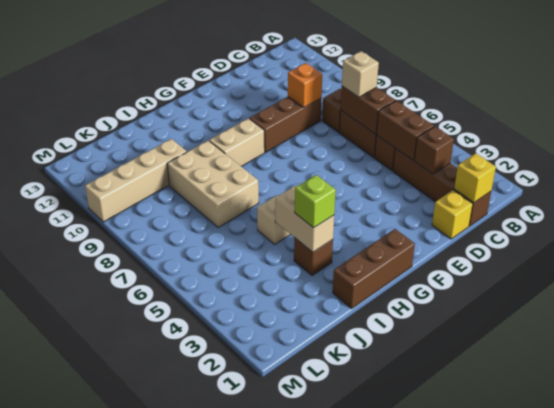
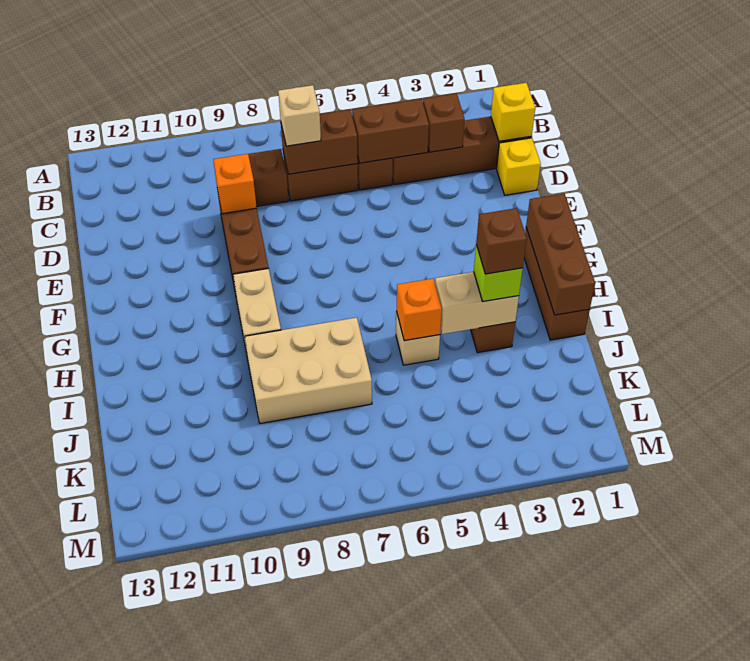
none -> brown 1x3 brick [526,194,595,315]
none -> brown 1x1 brick [476,208,527,274]
none -> orange 1x1 brick [397,279,442,341]
tan 1x4 brick [85,139,187,222] -> none

